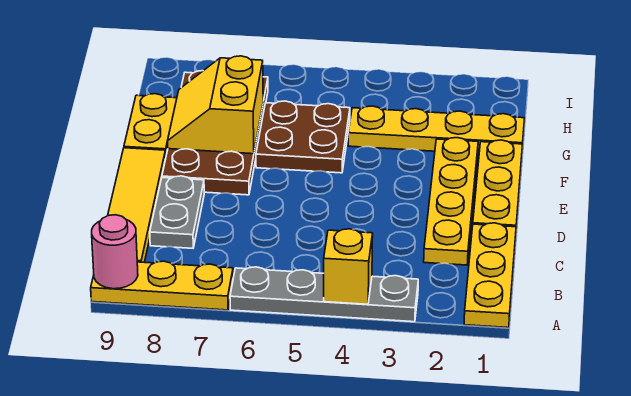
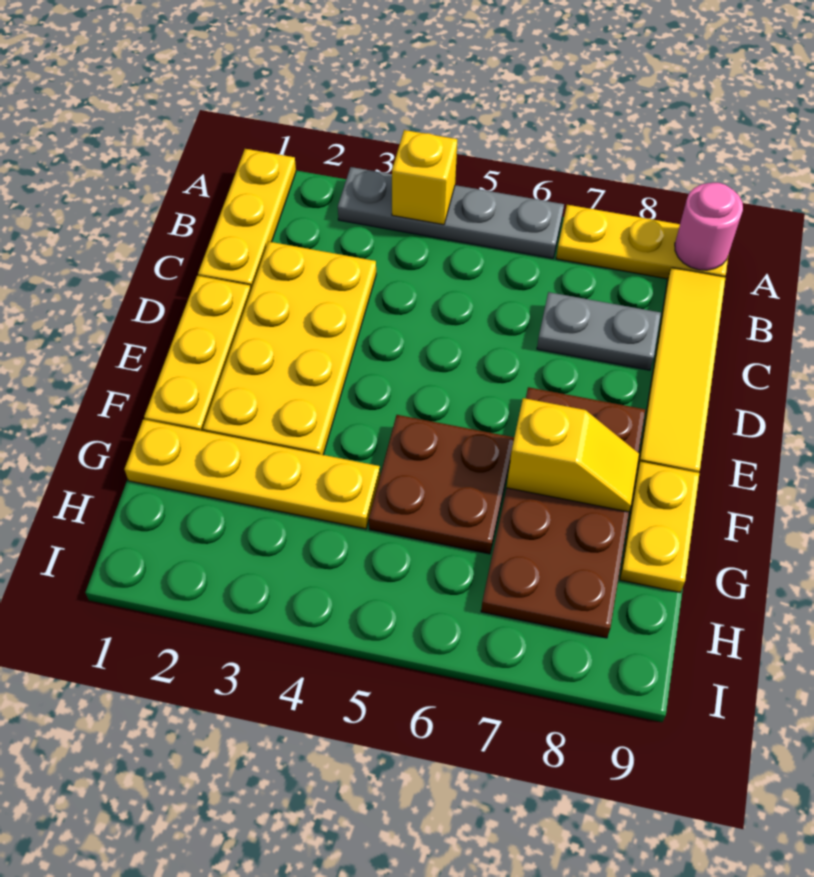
yellow 1x4 plate [424,138,478,265] -> yellow 2x4 plate [203,241,376,455]
grey 1x2 plate [150,176,204,248] -> grey 1x2 plate turned to [537,292,661,370]
yellow 2x2 slope [168,56,263,154] -> yellow 1x2 slope [507,398,639,512]

